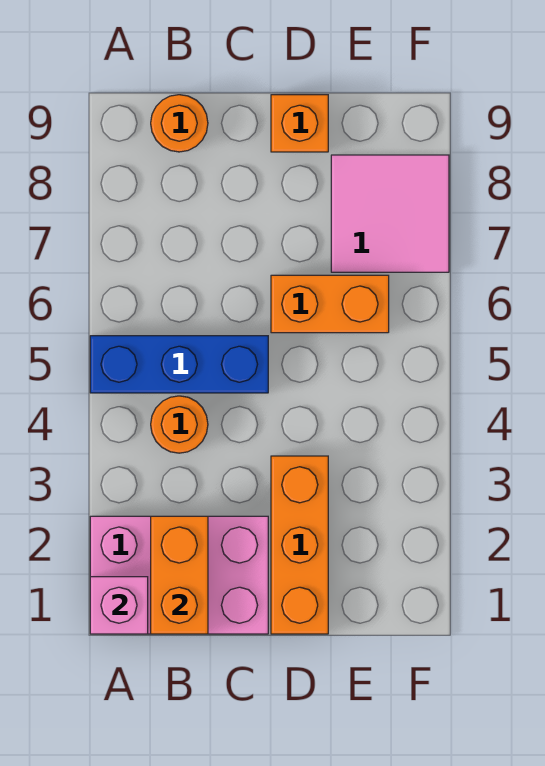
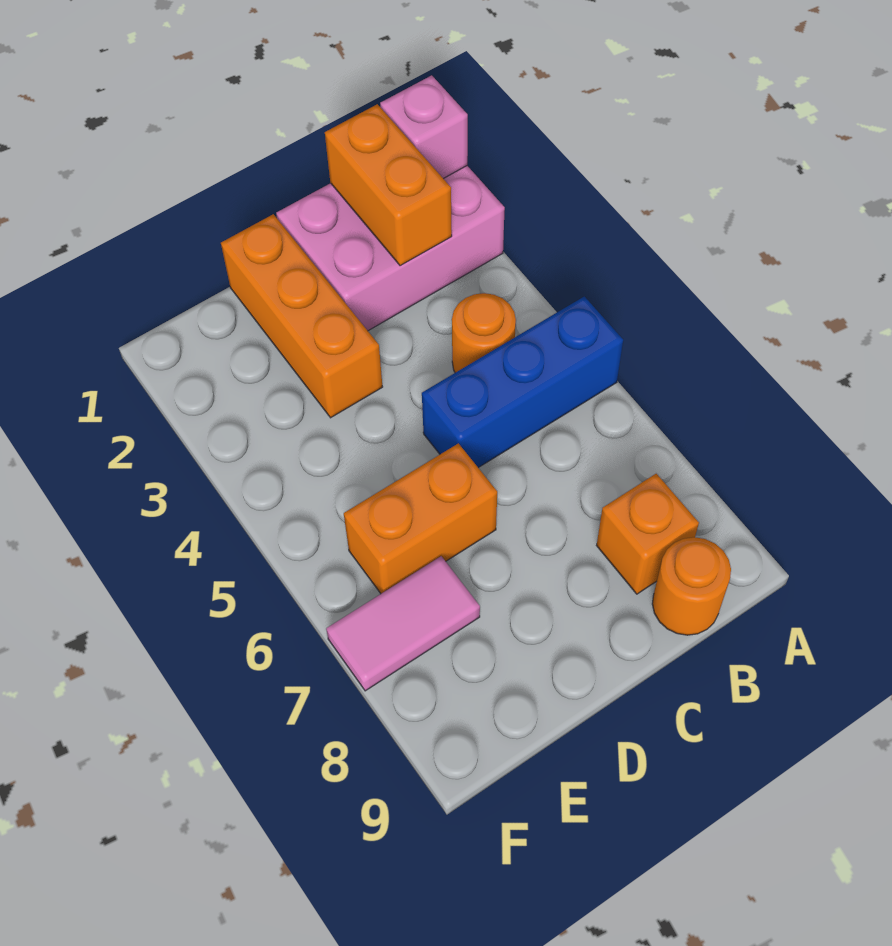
orange 1x1 brick [271,95,328,152] -> orange 1x1 brick moved to [597,474,699,594]
pink 2x2 tile [331,155,449,272] -> pink 1x2 tile [326,556,480,691]

